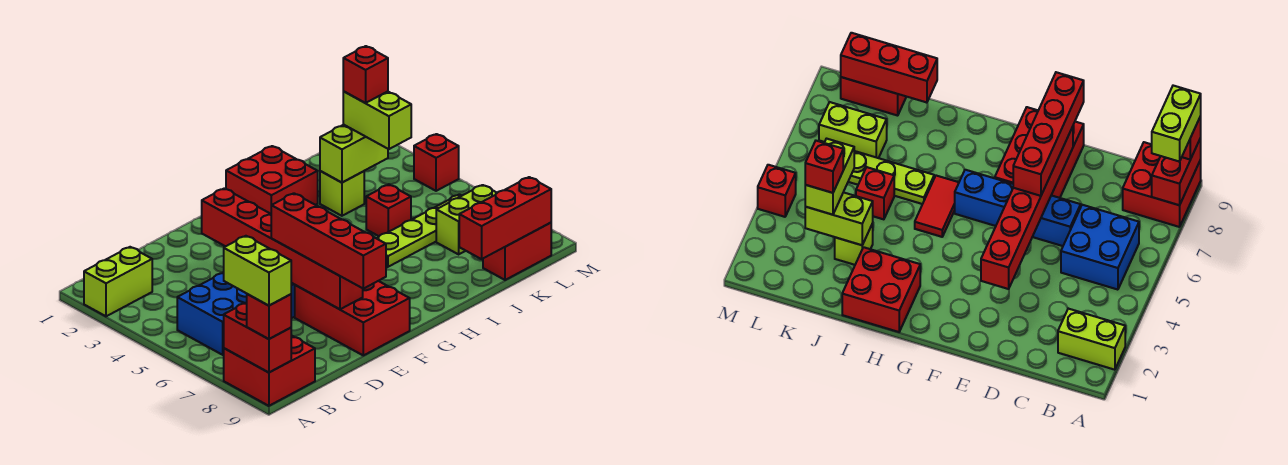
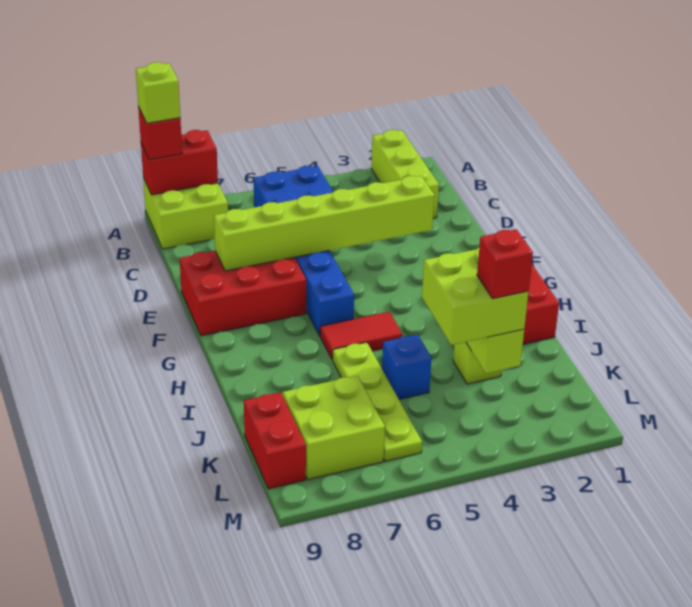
lime 1x2 brick [84,247,152,316] -> lime 1x3 brick [371,130,439,218]
red 2x2 brick [224,335,315,406] -> lime 2x2 brick [143,178,228,249]
lime 1x2 brick [224,236,291,306] -> lime 1x1 brick [136,62,180,123]
red 1x6 brick [202,188,363,309] -> lime 1x6 brick [214,176,434,271]
red 1x4 brick [271,193,386,289] -> none
red 1x1 brick [366,185,411,236] -> blue 1x1 brick [382,335,432,399]
red 1x3 brick [459,177,551,259] -> none
lime 1x2 brick [343,91,411,149] -> lime 2x2 brick [422,248,528,345]
lime 1x2 brick [436,185,497,254] -> lime 2x2 brick [283,375,385,480]
red 1x1 brick [414,134,459,191] -> none

